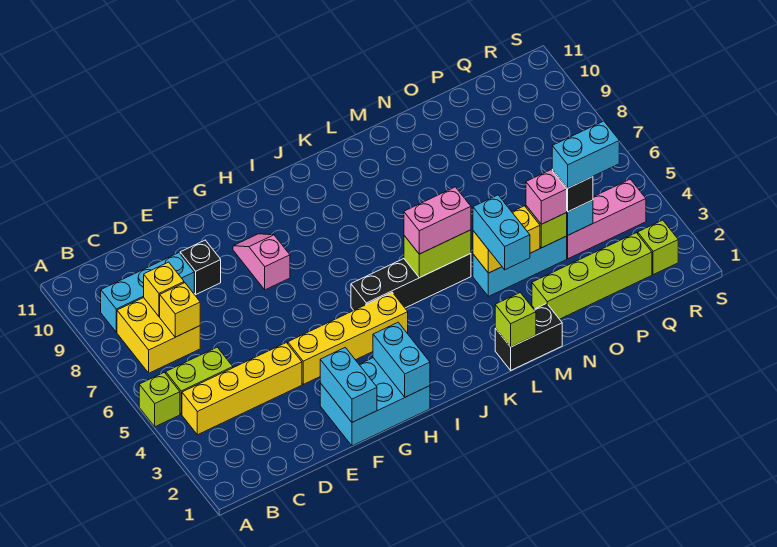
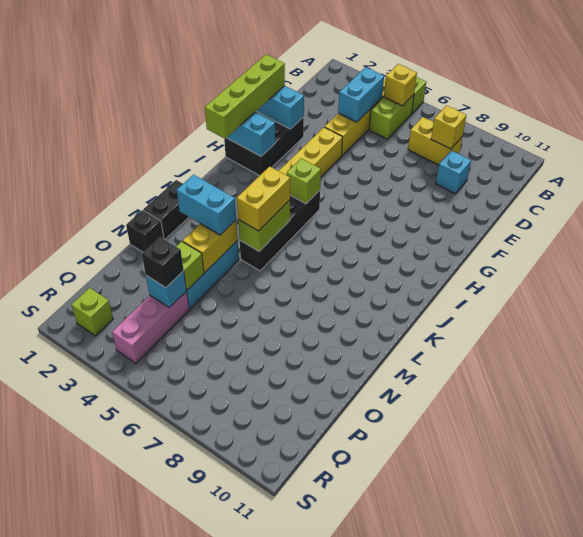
yellow 2x2 brick [117,298,200,373] -> yellow 1x2 brick [408,117,462,165]
cyan 1x3 brick [101,253,194,332] -> cyan 1x1 brick [436,151,471,194]
yellow 1x1 brick [160,283,200,337] -> yellow 1x1 brick moved to [384,64,417,106]
black 1x1 brick [180,240,221,294] -> black 1x1 brick moved to [126,210,164,252]
cyan 2x3 brick [320,358,430,446] -> black 2x3 brick [224,112,304,176]
pink 1x2 slope [233,234,290,290] -> none
pink 1x2 brick [404,187,471,254] -> yellow 1x2 brick [237,167,290,231]
lime 1x1 brick [495,293,536,347] -> lime 1x1 brick moved to [287,158,321,204]
lime 1x4 brick [532,233,652,319] -> lime 1x4 brick moved to [205,54,285,139]
pink 1x1 brick [526,170,567,224] -> none
cyan 1x2 brick [552,121,619,188] -> cyan 1x2 brick moved to [338,67,384,122]

